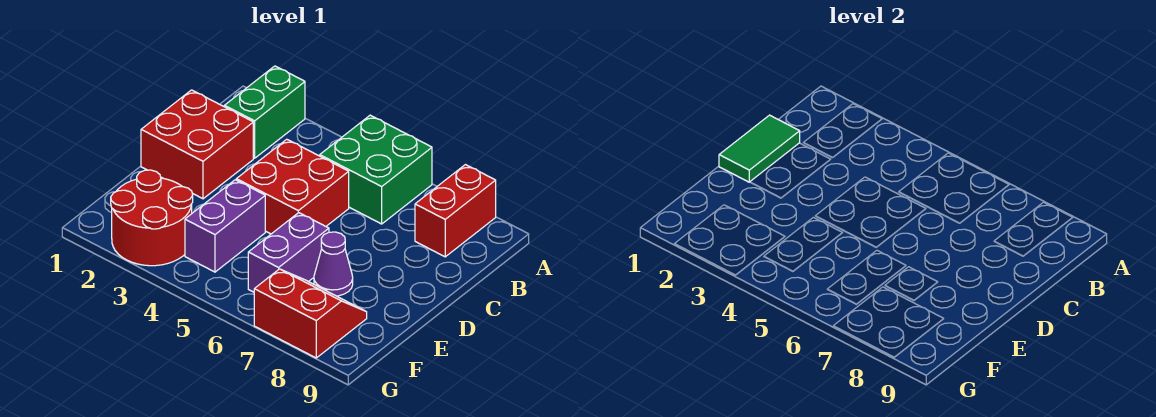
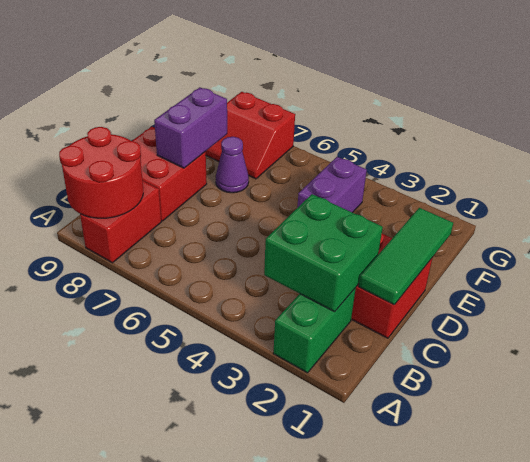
green 2x2 brick [320,115,432,224] -> green 2x2 brick moved to [264,194,383,312]
green 1x2 tile [719,115,800,182] -> green 1x3 tile [359,208,453,305]
red 2x2 brick [236,139,349,234] -> red 2x2 brick moved to [132,127,207,221]
purple 1x2 brick [248,213,329,292] -> purple 1x2 brick moved to [154,87,227,168]
red 2x2 round brick [111,170,193,266] -> red 2x2 round brick moved to [59,127,143,218]

